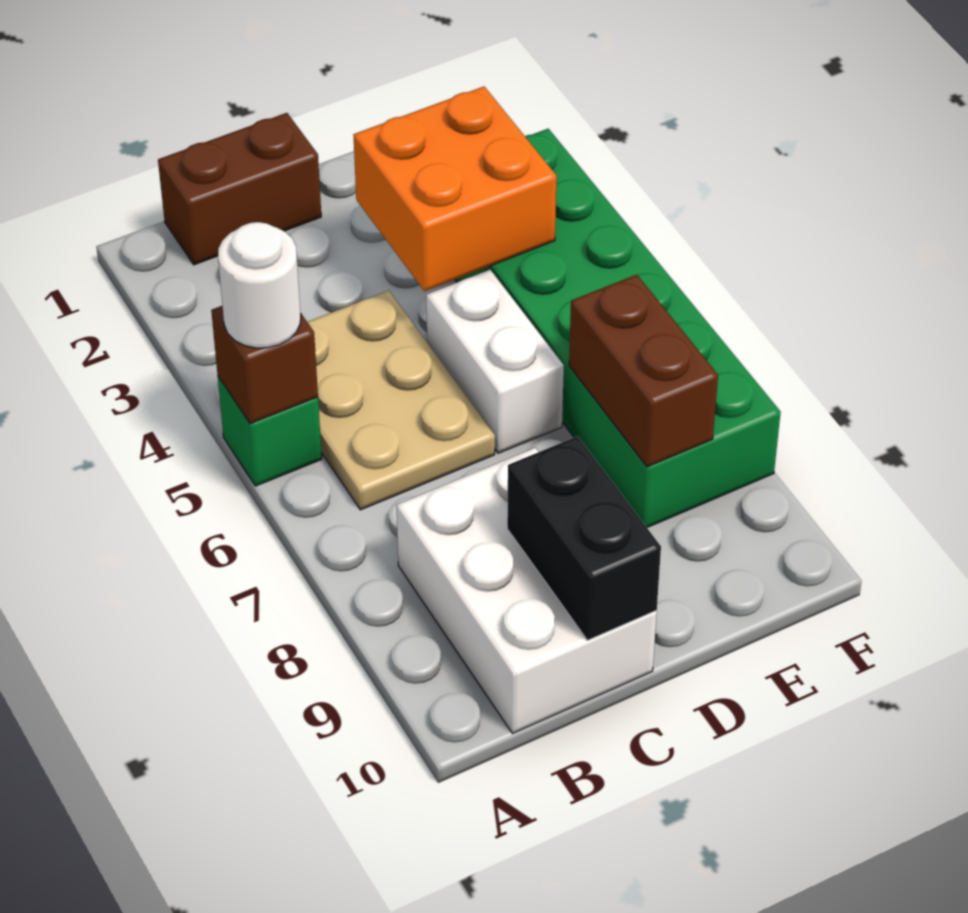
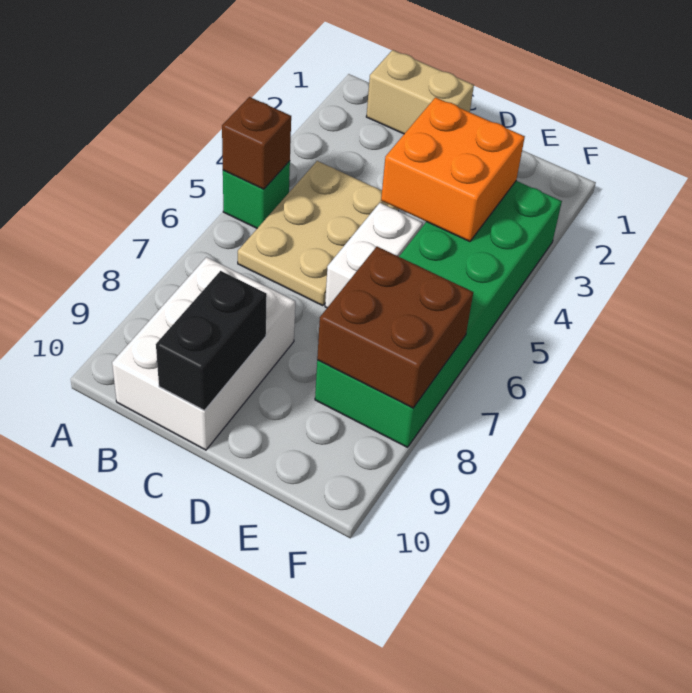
white 1x1 round brick [218,222,301,348] -> none
brown 1x2 brick [158,113,321,265] -> tan 1x2 brick [366,50,474,134]
brown 1x2 brick [569,275,718,467] -> brown 2x2 brick [317,247,473,408]

